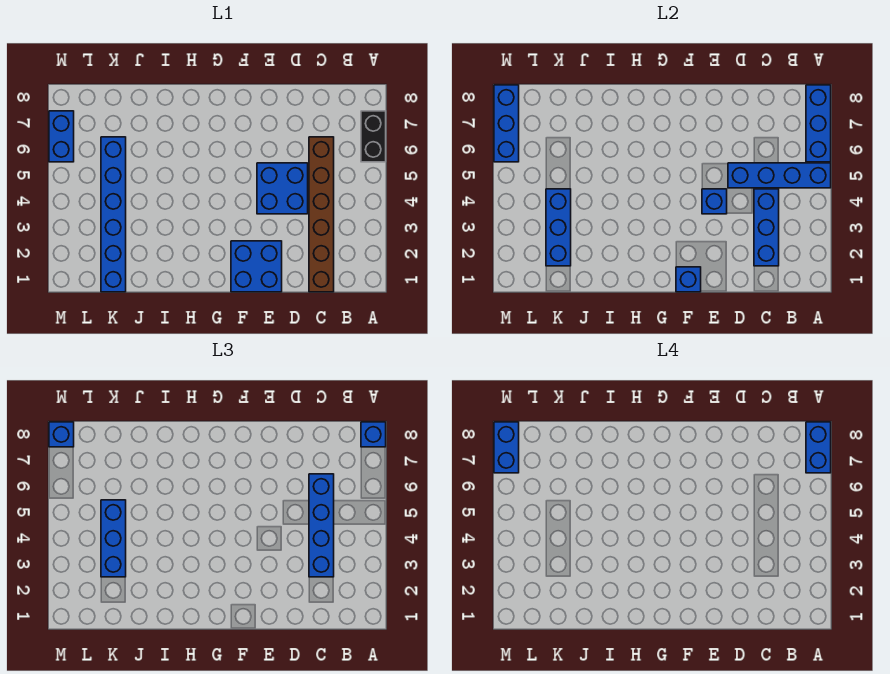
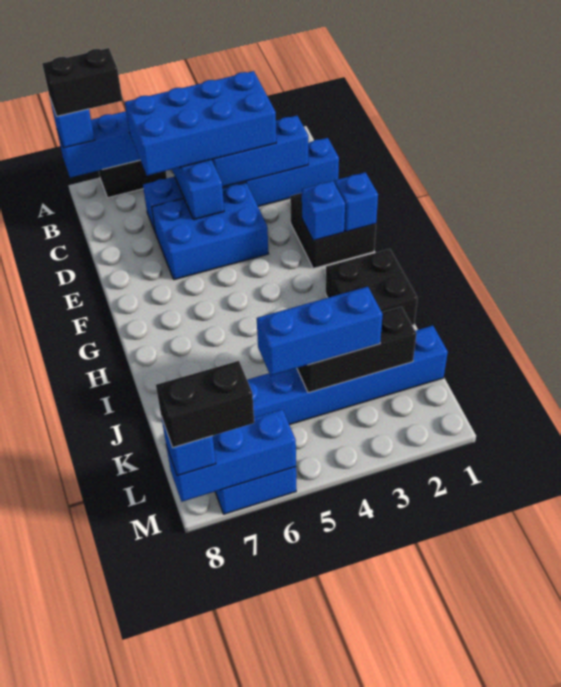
blue 1x2 brick [806,422,831,473] -> black 1x2 brick [42,48,122,116]
brown 1x6 brick [309,137,334,292] -> blue 1x6 brick [143,138,339,231]
blue 1x4 brick [309,474,334,577] -> blue 2x4 brick [125,71,276,176]
blue 2x2 brick [257,163,308,214] -> blue 2x3 brick [152,183,268,280]
blue 2x2 brick [231,241,282,292] -> black 2x2 brick [290,193,376,268]
blue 1x1 brick [702,189,727,214] -> blue 1x1 brick moved to [302,181,345,241]
none -> black 2x2 brick [326,249,417,325]
blue 1x3 brick [546,189,571,266] -> black 1x3 brick [297,307,416,393]
blue 1x2 brick [494,422,519,473] -> black 1x2 brick [156,361,254,448]

